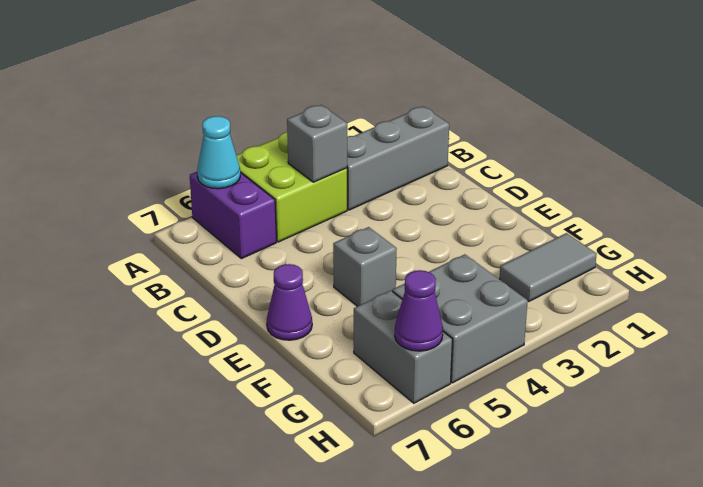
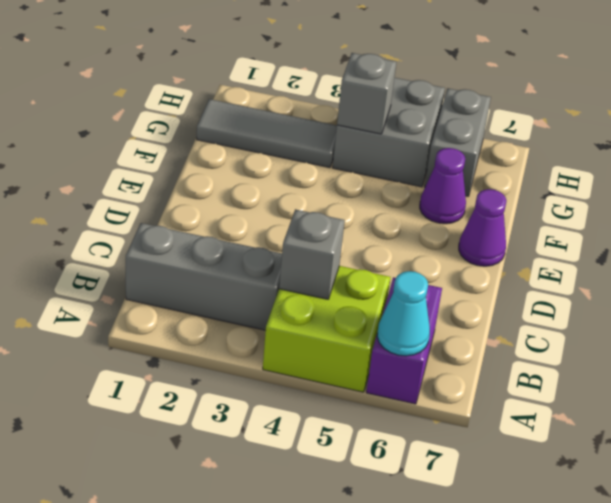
grey 1x1 brick [333,227,397,306] -> grey 1x1 brick moved to [337,53,396,134]
grey 1x2 tile [500,233,597,301] -> grey 1x3 tile [197,99,337,168]
purple 1x1 cone [395,270,443,351] -> purple 1x1 cone moved to [420,148,466,224]

